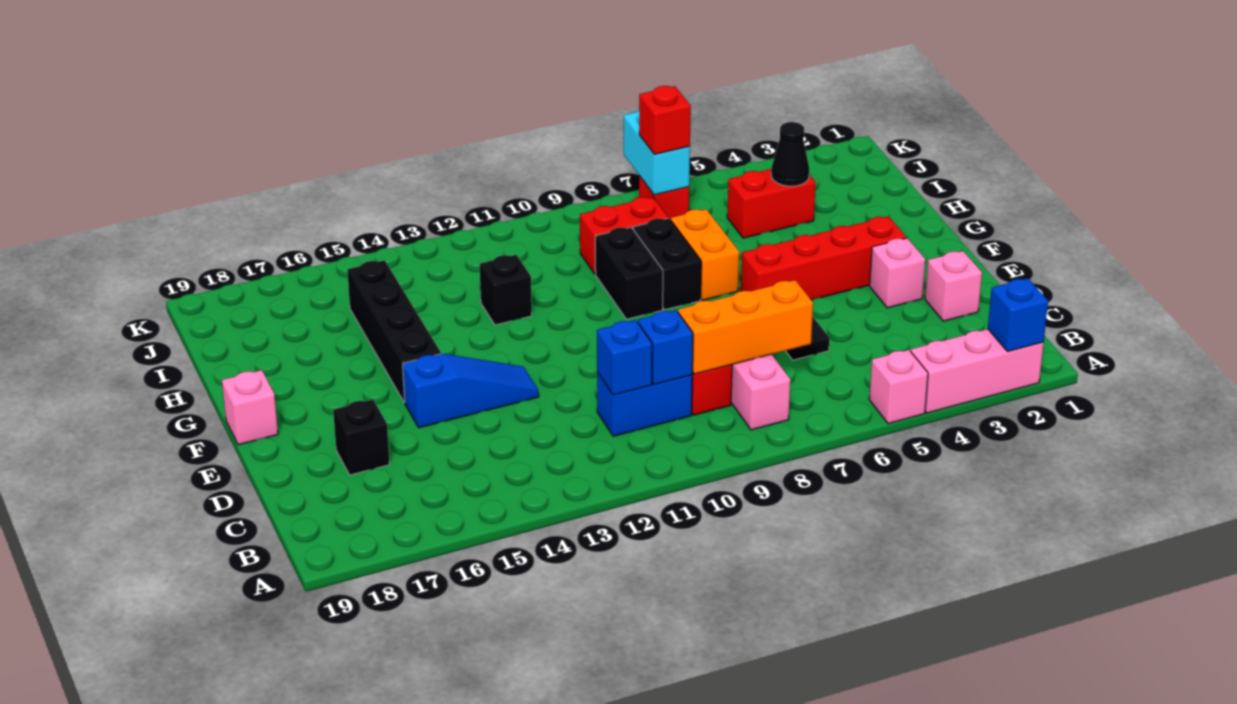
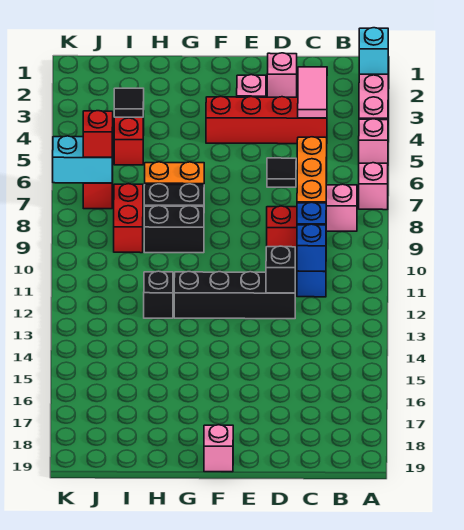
blue 1x1 brick [988,278,1048,352] -> cyan 1x1 brick [359,28,388,74]
none -> pink 1x1 brick [359,163,388,210]
none -> pink 1x2 tile [298,67,327,118]
black 1x1 brick [333,400,390,475] -> black 1x1 brick moved to [266,246,295,293]
blue 1x3 slope [403,354,539,428] -> none
red 1x4 brick [741,216,906,300] -> red 1x4 brick turned to [206,96,327,144]
black 1x4 brick [347,260,441,403] -> black 1x4 brick moved to [174,272,295,319]
black 1x1 cone [771,122,809,186] -> black 1x1 tile [114,88,144,117]

